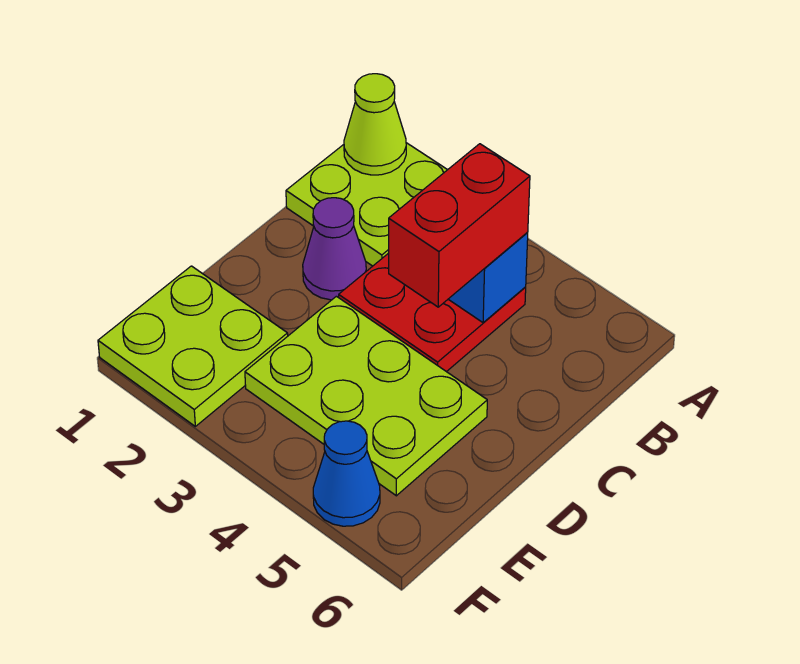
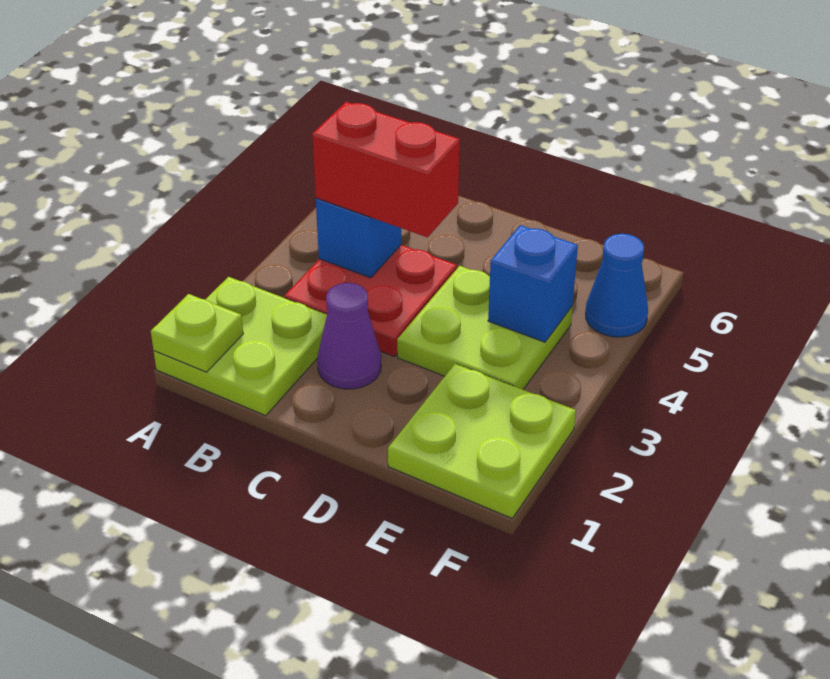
lime 1x1 cone [344,74,406,175] -> lime 1x1 plate [151,294,243,372]
lime 2x3 plate [245,296,487,496] -> lime 2x2 plate [397,266,572,389]
none -> blue 1x1 brick [488,225,578,342]

